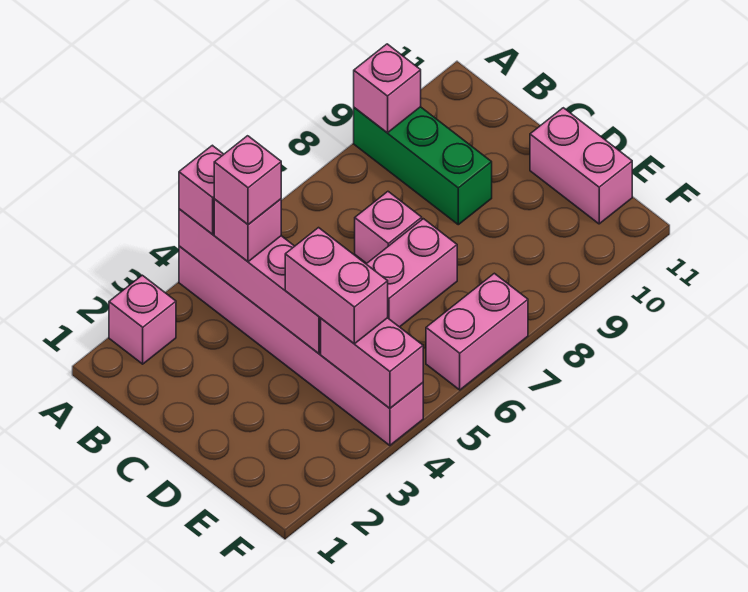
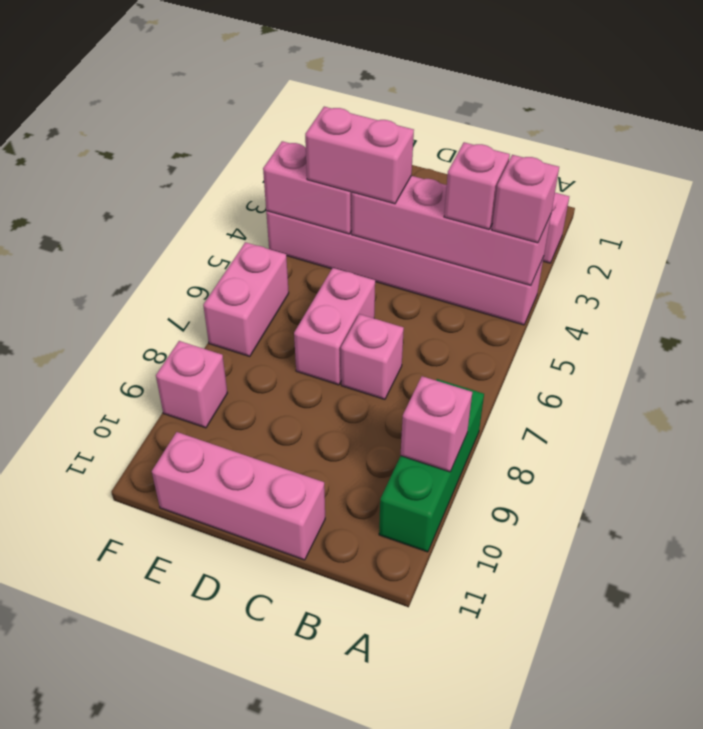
green 1x3 brick [354,107,492,225] -> green 1x3 brick turned to [379,379,484,552]
pink 1x1 brick [214,136,281,225] -> pink 1x1 brick moved to [156,341,227,428]
pink 1x2 brick [530,108,632,224] -> pink 1x3 brick [152,432,325,560]

